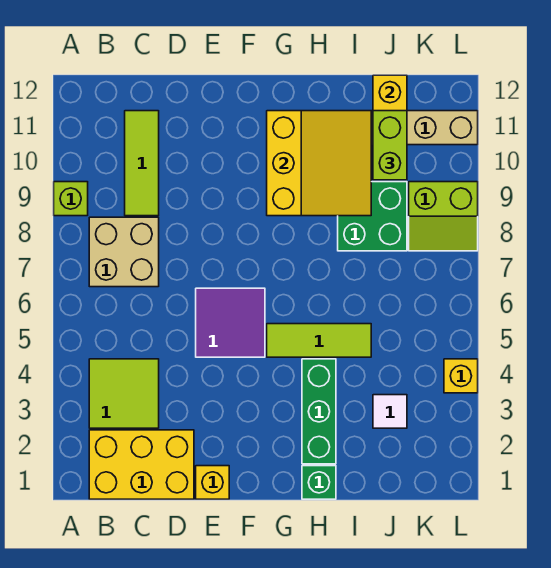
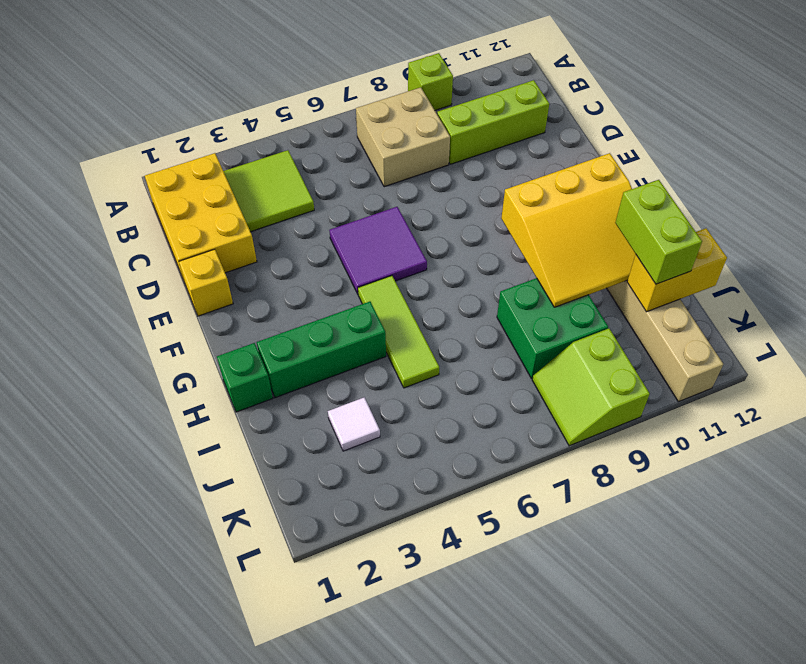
lime 1x3 tile [125,111,159,216] -> lime 1x3 brick [437,80,549,164]
lime 1x2 brick [373,111,407,180] -> lime 1x2 brick turned to [615,180,702,284]
yellow 1x1 brick [444,359,478,393] -> none

